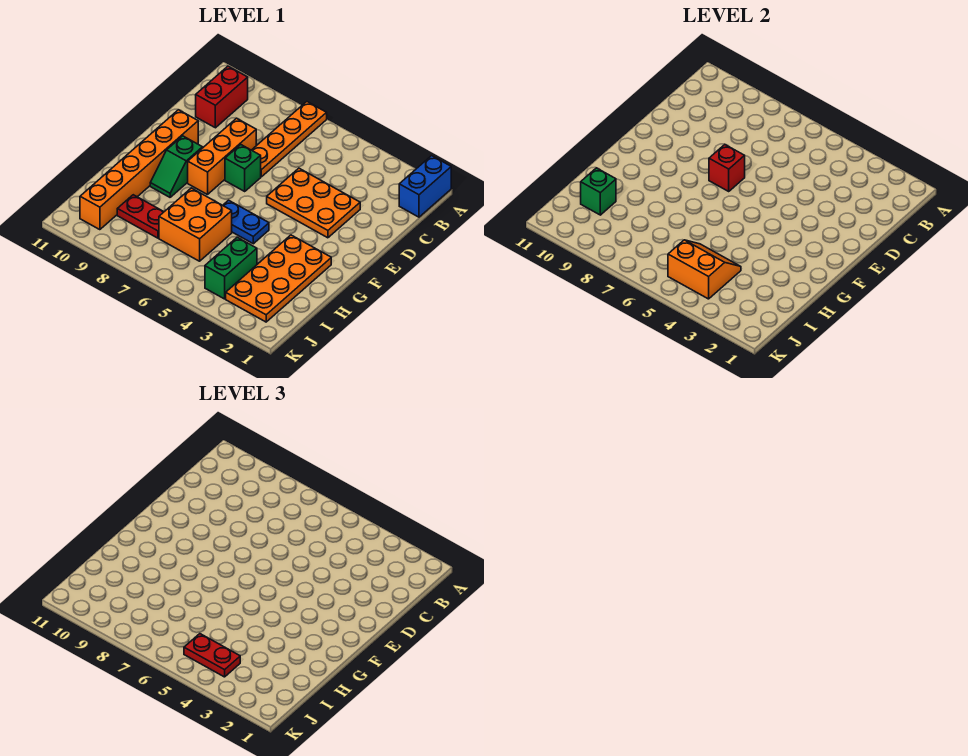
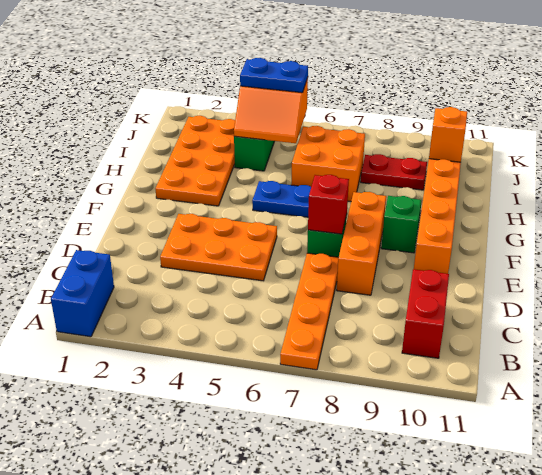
green 1x1 brick [581,168,616,215] -> orange 1x1 brick [429,107,467,162]
red 1x2 plate [184,634,240,677] -> blue 1x2 plate [240,58,308,93]

